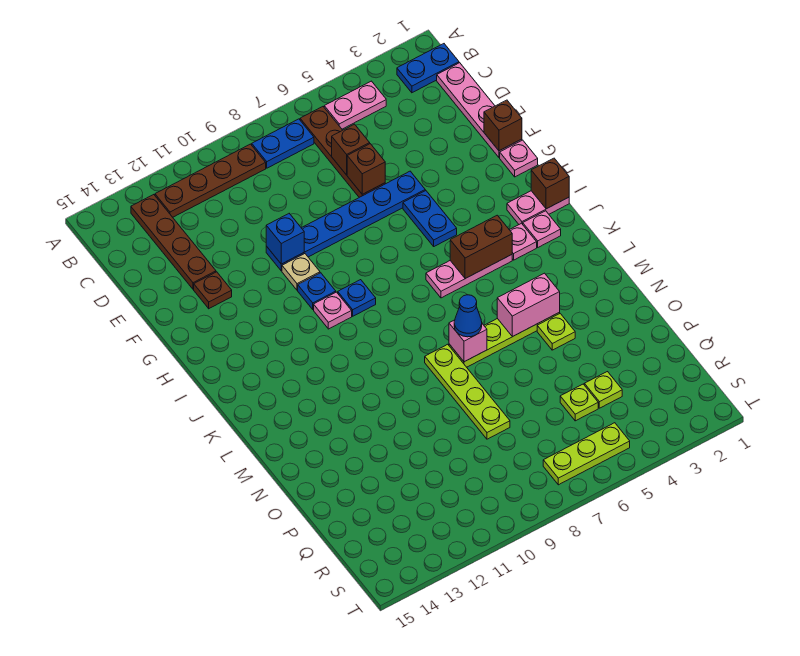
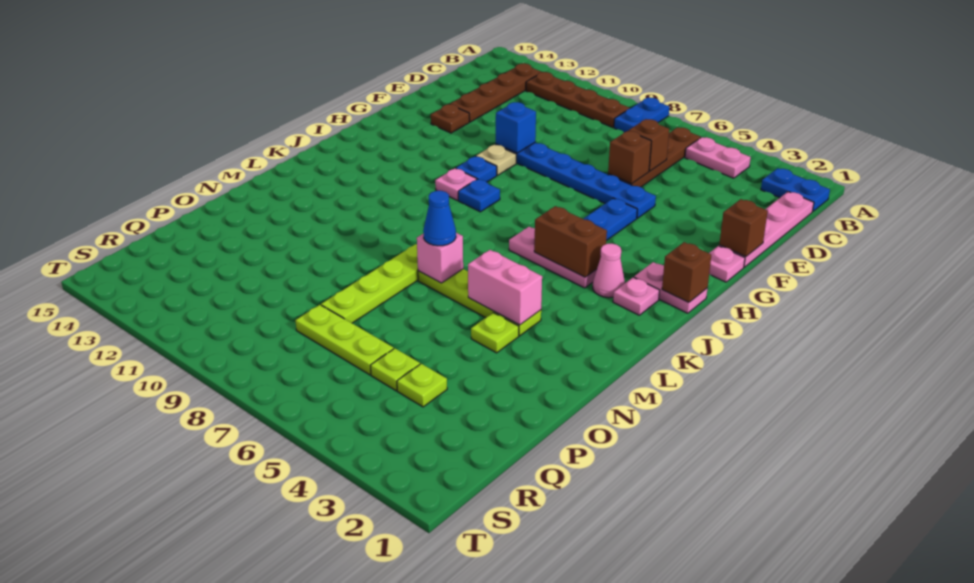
blue 1x2 plate [252,119,314,168] -> blue 1x2 plate turned to [614,98,669,132]
pink 1x1 plate [510,223,537,260] -> pink 1x1 cone [593,244,625,298]
lime 1x3 plate [543,423,630,485] -> lime 1x3 plate moved to [295,305,394,375]

